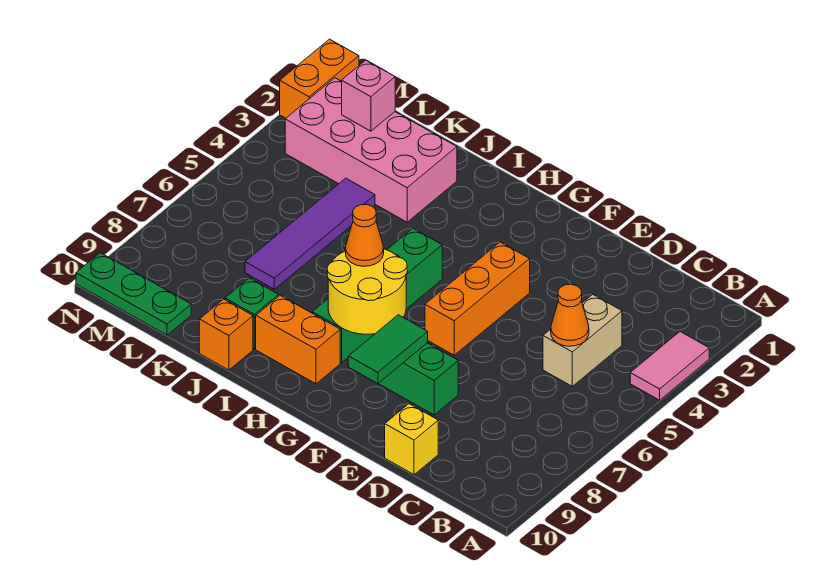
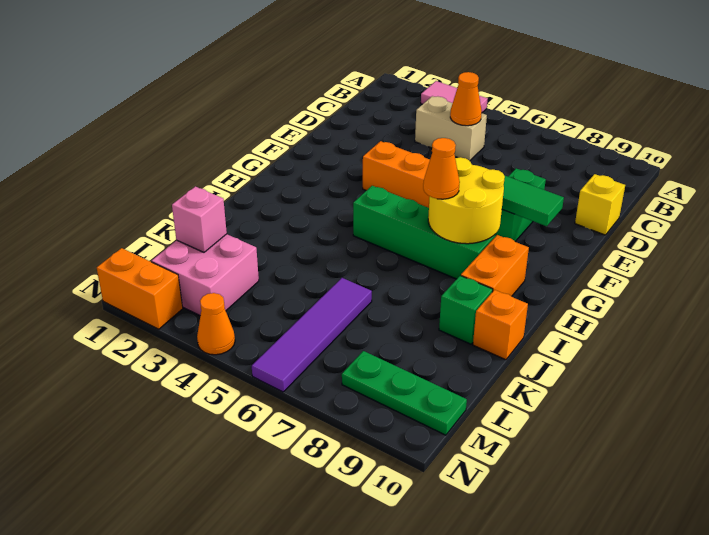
pink 2x4 brick [285,78,457,222] -> pink 2x2 brick [152,234,259,316]
purple 1x4 tile [245,178,375,289] -> purple 1x4 tile turned to [252,278,372,392]
green 1x3 plate [76,253,191,335] -> green 1x3 plate turned to [342,351,467,435]
none -> orange 1x1 cone [197,293,235,355]

